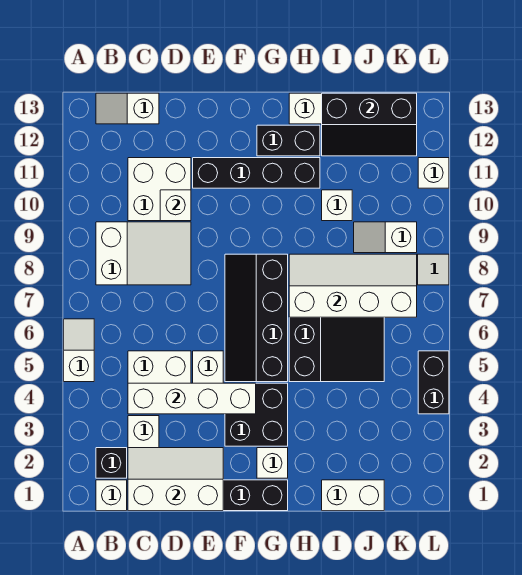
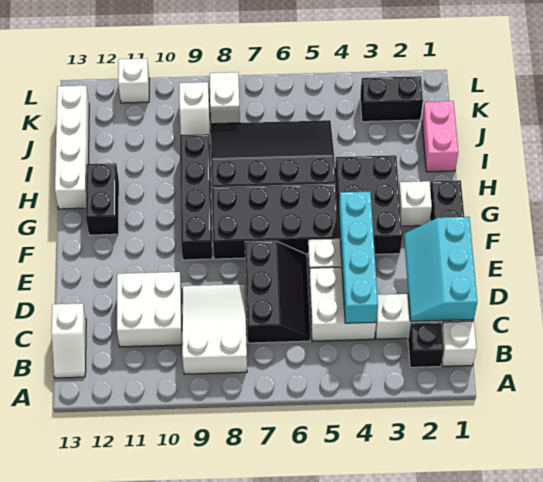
white 1x2 slope [64,319,94,382] -> none
white 2x3 slope [128,448,223,511] -> cyan 2x3 slope [404,217,477,321]
white 1x4 brick [128,383,256,414] -> cyan 1x4 brick [339,191,378,323]
white 1x1 brick [160,190,191,221] -> none
black 1x4 brick [193,158,320,188] -> black 1x4 brick moved to [180,134,212,260]
black 2x2 brick [225,383,288,446] -> black 2x3 brick [335,155,402,254]
black 2x4 slope [225,254,288,382] -> black 2x4 brick [212,184,339,259]
white 2x4 slope [289,254,417,317] -> none
white 1x2 brick [322,480,384,511] -> pink 1x2 brick [422,101,458,172]
white 1x1 brick [322,190,352,221] -> none
black 2x3 slope [322,93,417,156] -> black 2x3 slope moved to [245,241,311,343]
black 1x2 brick [418,351,449,414] -> black 1x2 brick moved to [360,76,423,122]

